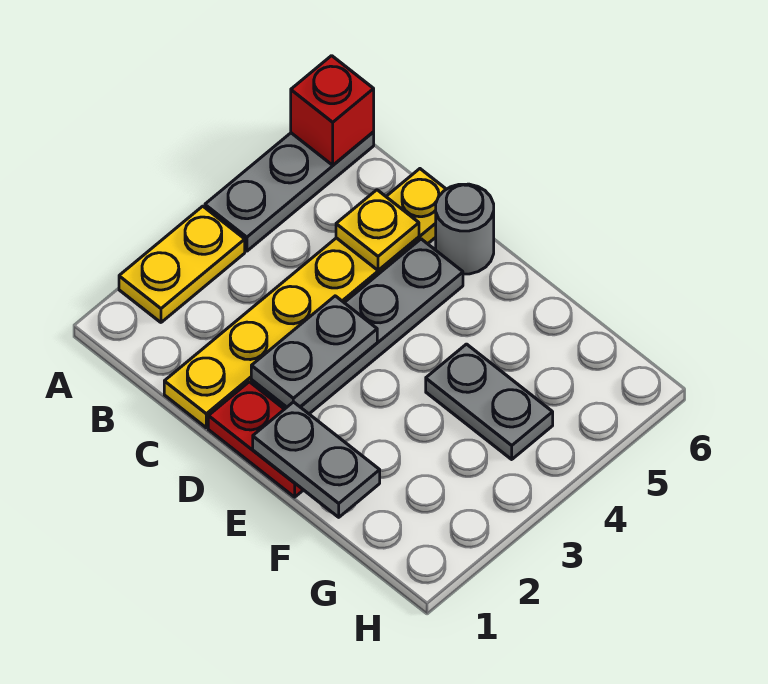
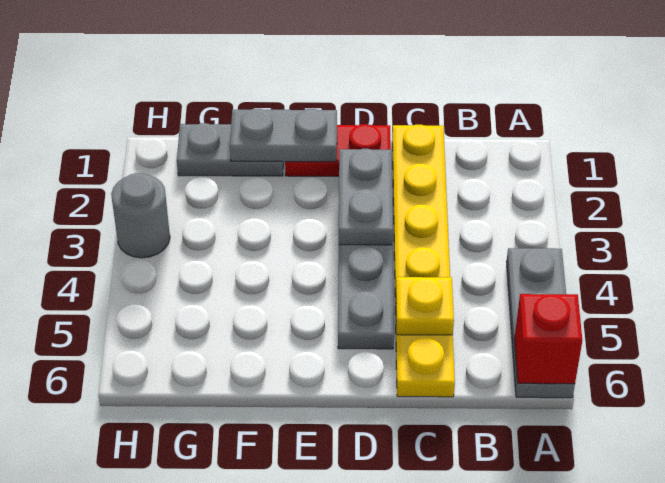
yellow 1x2 plate [119,206,245,322] -> none
grey 1x1 round brick [436,184,494,274] -> grey 1x1 round brick moved to [111,173,170,258]
grey 1x2 plate [426,344,553,459] -> grey 1x2 plate moved to [177,123,283,176]

